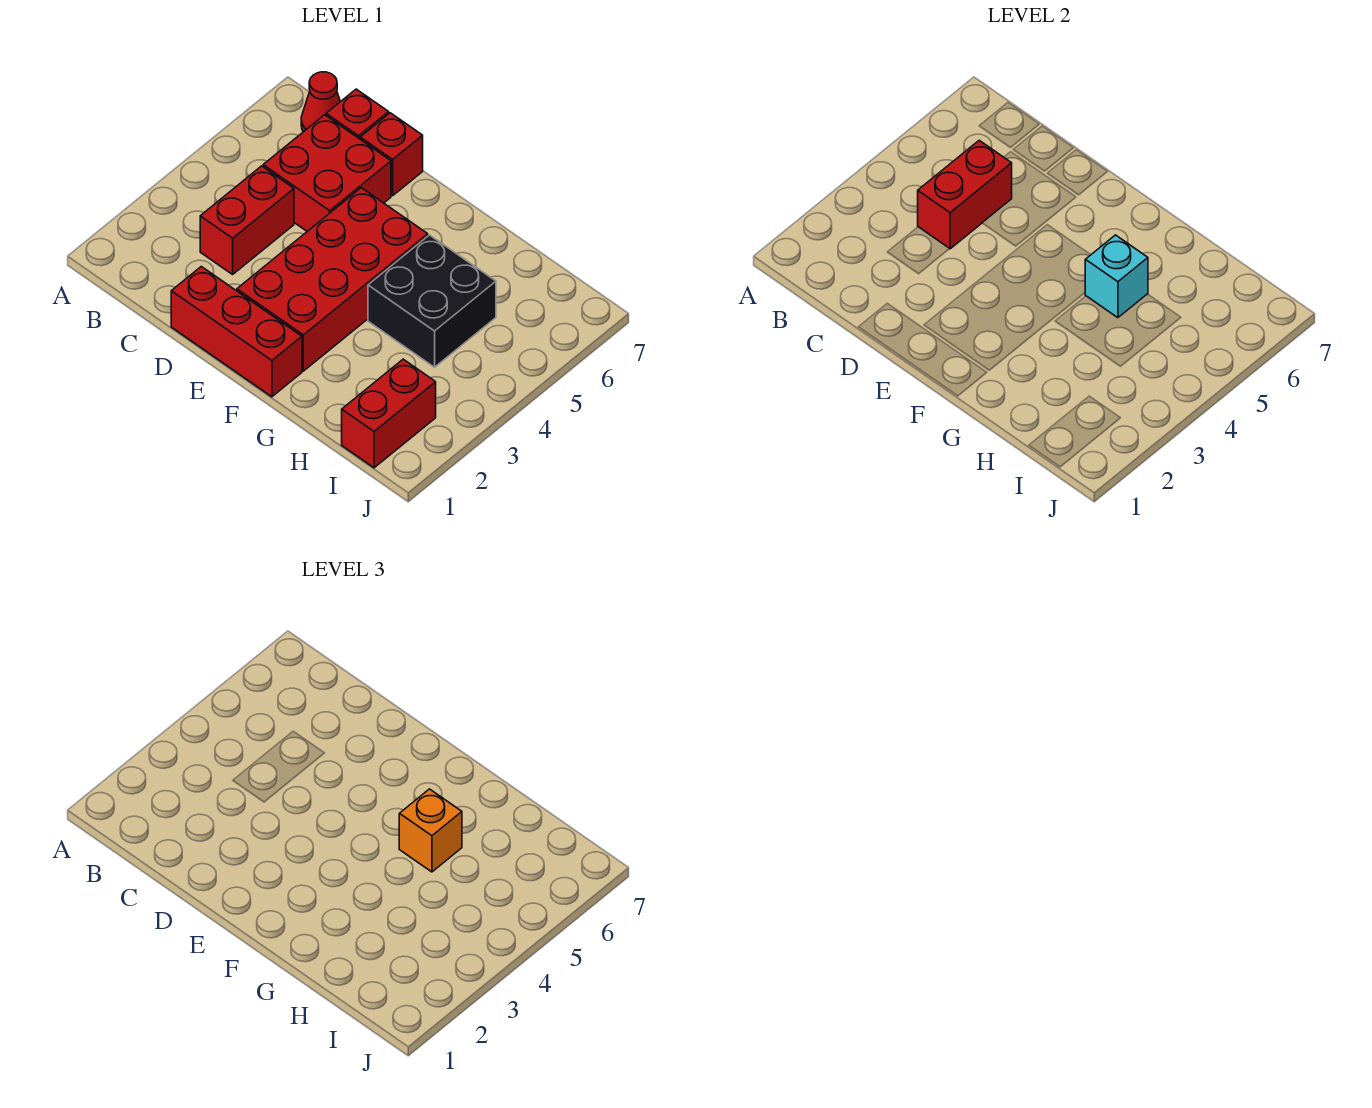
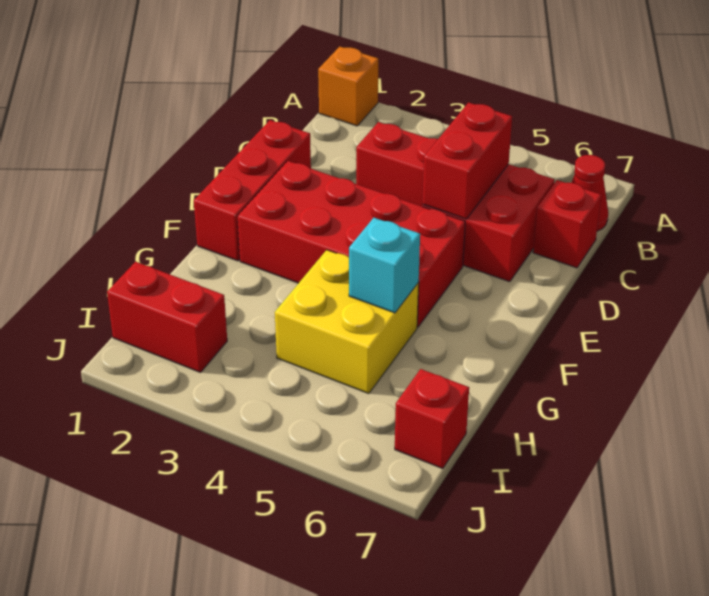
red 1x2 brick [918,140,1012,249] -> red 1x2 brick turned to [422,102,512,219]
red 1x1 brick [360,113,423,196] -> red 1x1 brick moved to [395,369,469,469]
black 2x2 brick [368,235,496,367] -> yellow 2x2 brick [275,250,419,394]
orange 1x1 brick [399,789,462,872] -> orange 1x1 brick moved to [318,47,378,126]

